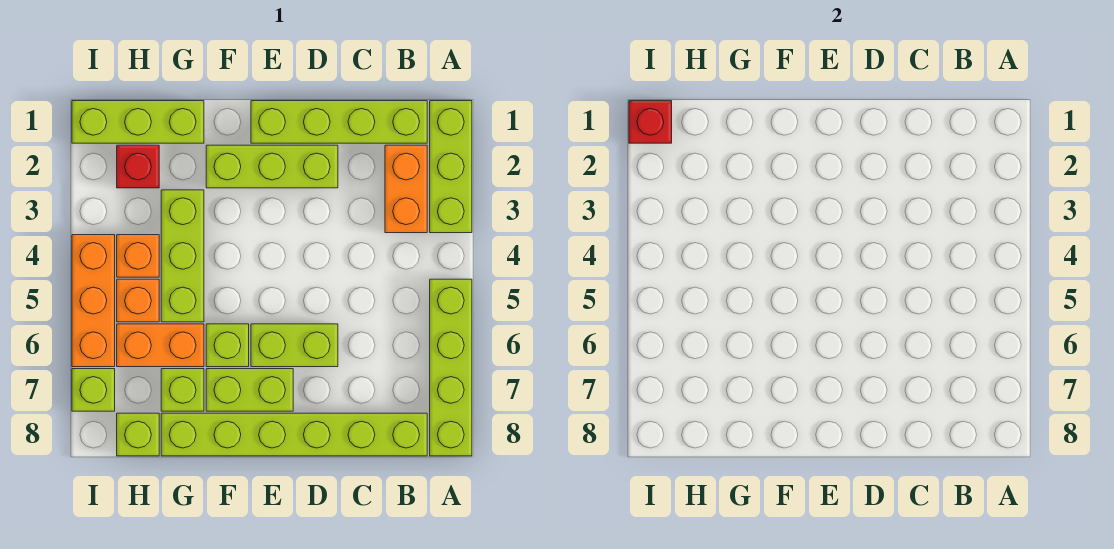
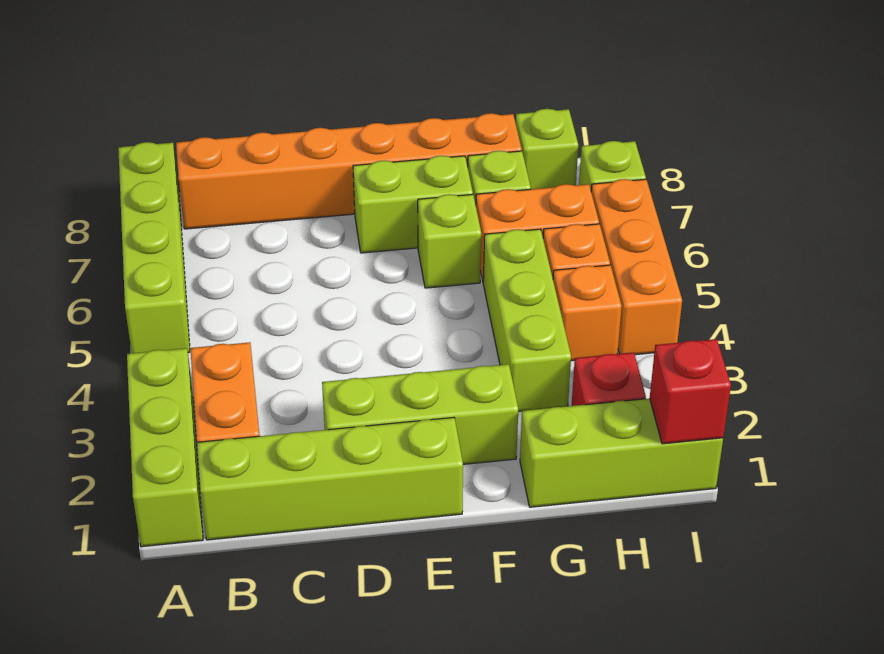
lime 1x6 brick [161,413,427,456] -> orange 1x6 brick [176,113,522,229]
lime 1x2 brick [251,324,338,367] -> none

